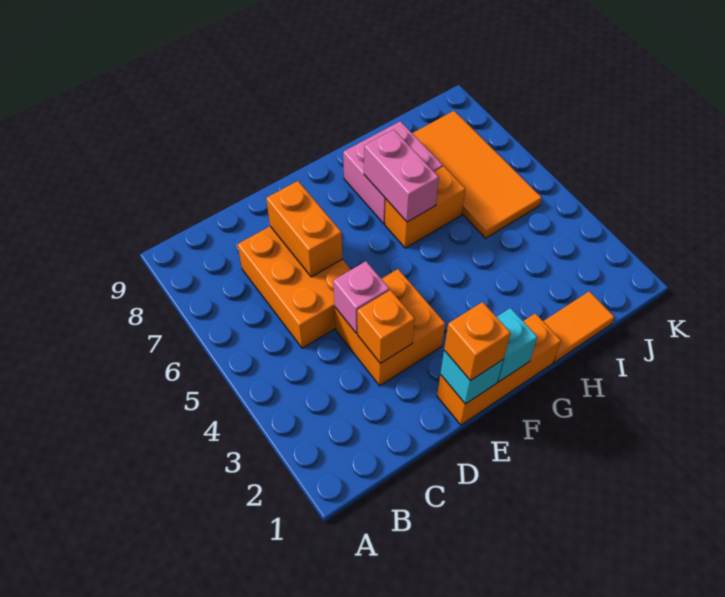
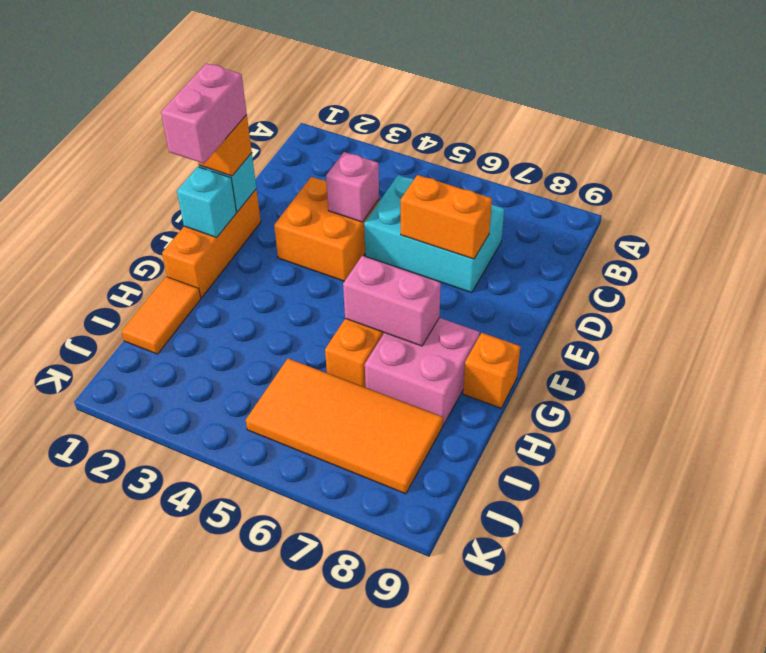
orange 2x3 brick [237,226,351,348] -> cyan 2x3 brick [364,175,504,293]
orange 1x1 brick [357,290,415,363] -> orange 1x1 brick moved to [463,333,520,408]
none -> pink 1x2 brick [161,63,247,164]

